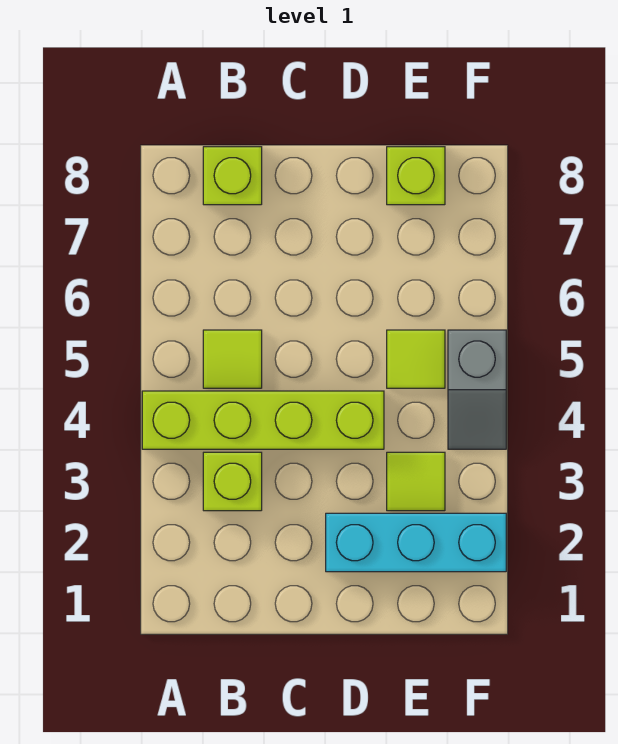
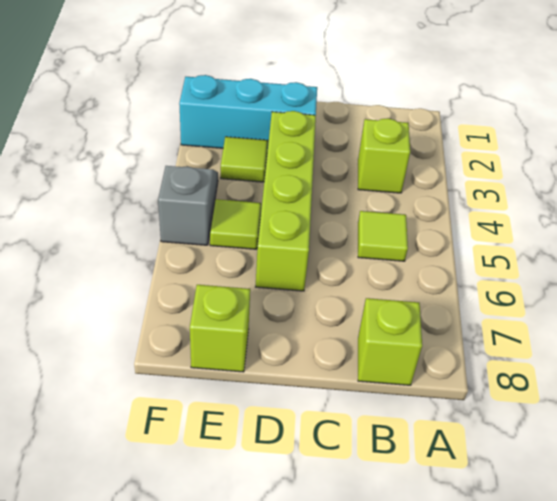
lime 1x4 brick [142,391,384,449] -> lime 1x4 brick turned to [256,111,316,291]

